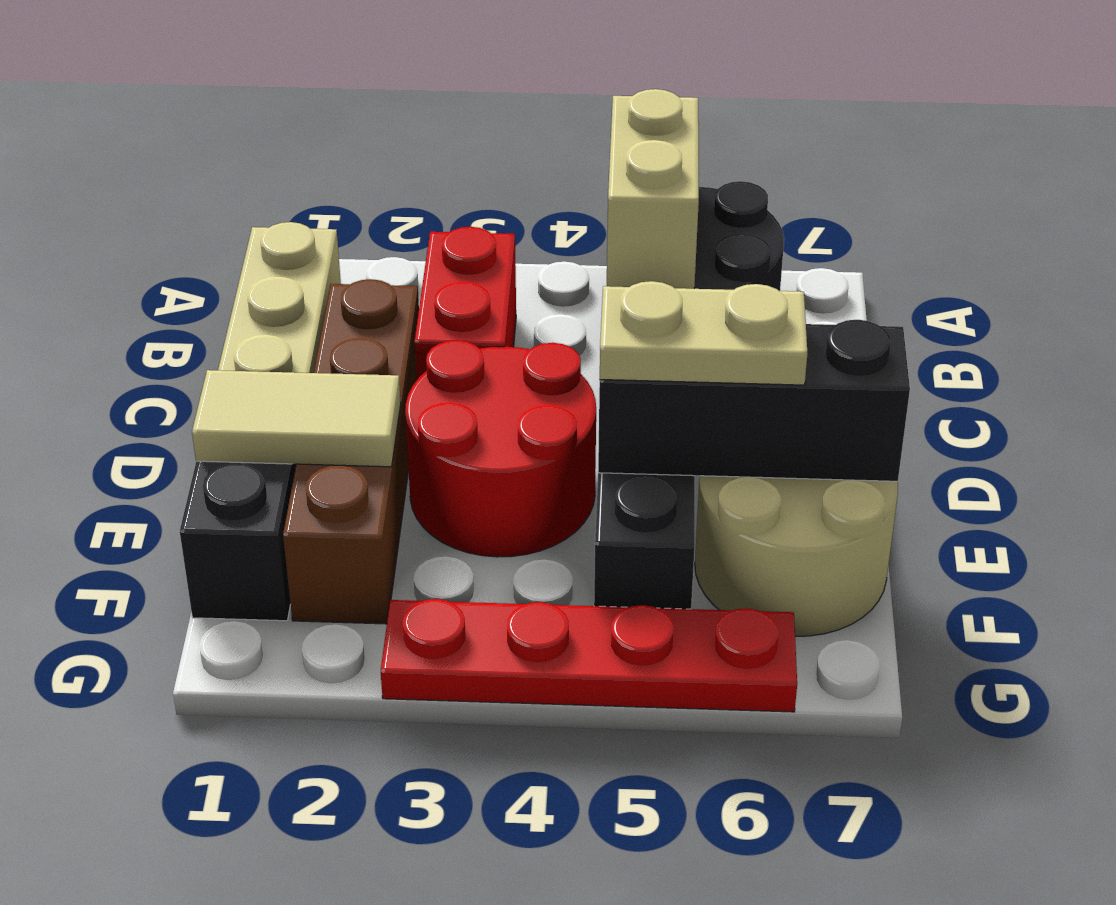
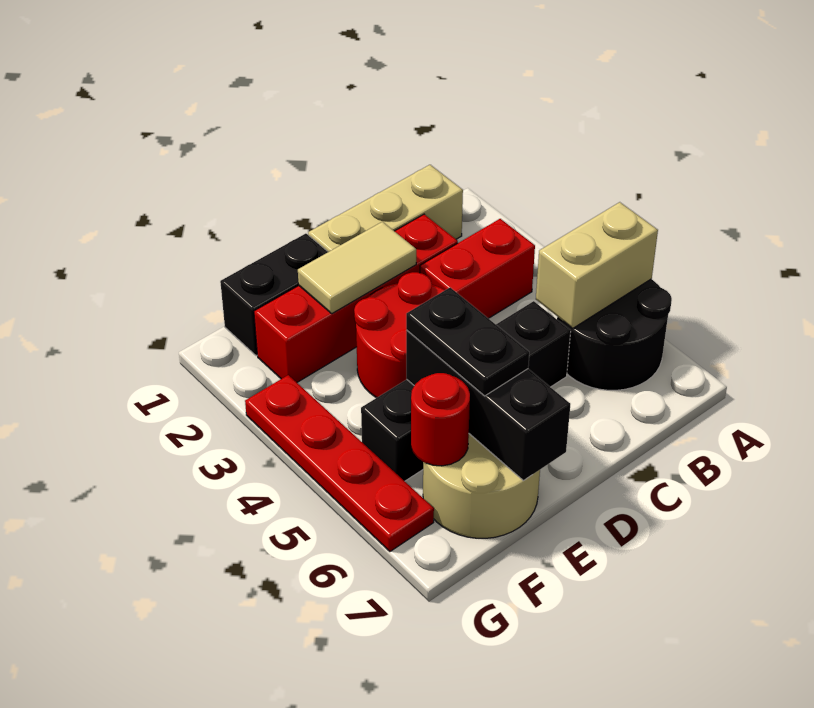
brown 1x4 brick [283,279,419,624] -> red 1x4 brick [254,214,458,382]
tan 1x2 tile [192,370,401,467] -> tan 1x2 tile turned to [298,222,416,313]
tan 1x2 plate [600,281,808,385] -> black 1x2 plate [406,288,529,396]
none -> red 1x1 round brick [411,373,470,466]

